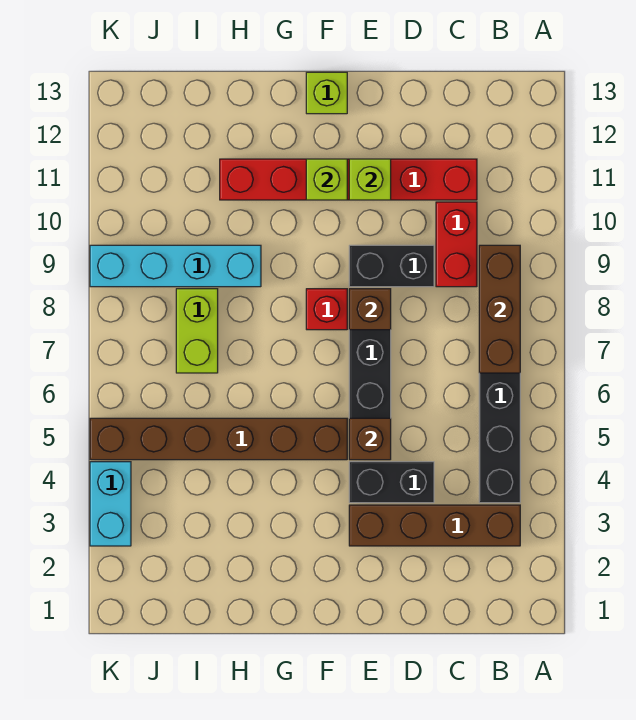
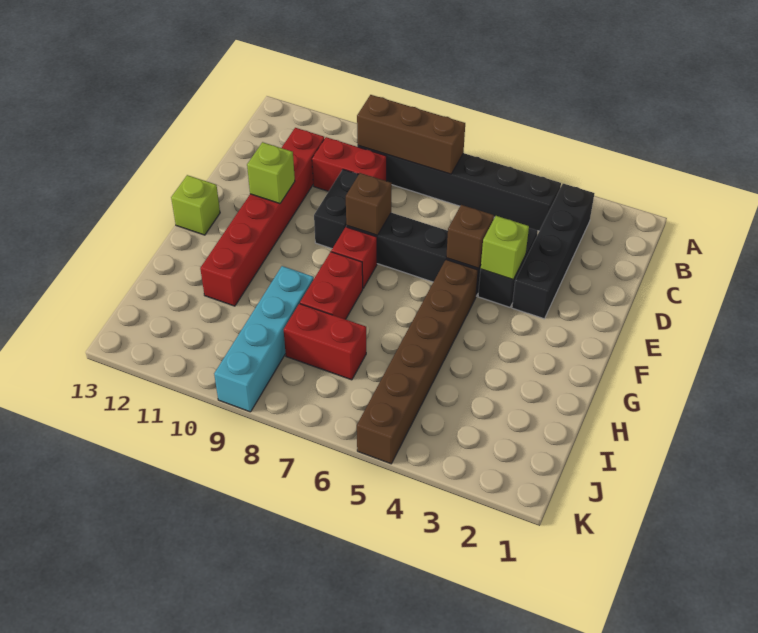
brown 1x4 brick [349,505,520,546] -> black 1x4 brick [512,184,594,319]
lime 1x1 brick [306,159,347,200] -> lime 1x1 brick moved to [481,216,529,280]
none -> red 1x2 brick [300,252,363,319]
lime 1x2 brick [176,289,218,373] -> red 1x2 brick [284,304,366,380]
cyan 1x2 brick [90,462,131,546] -> none

